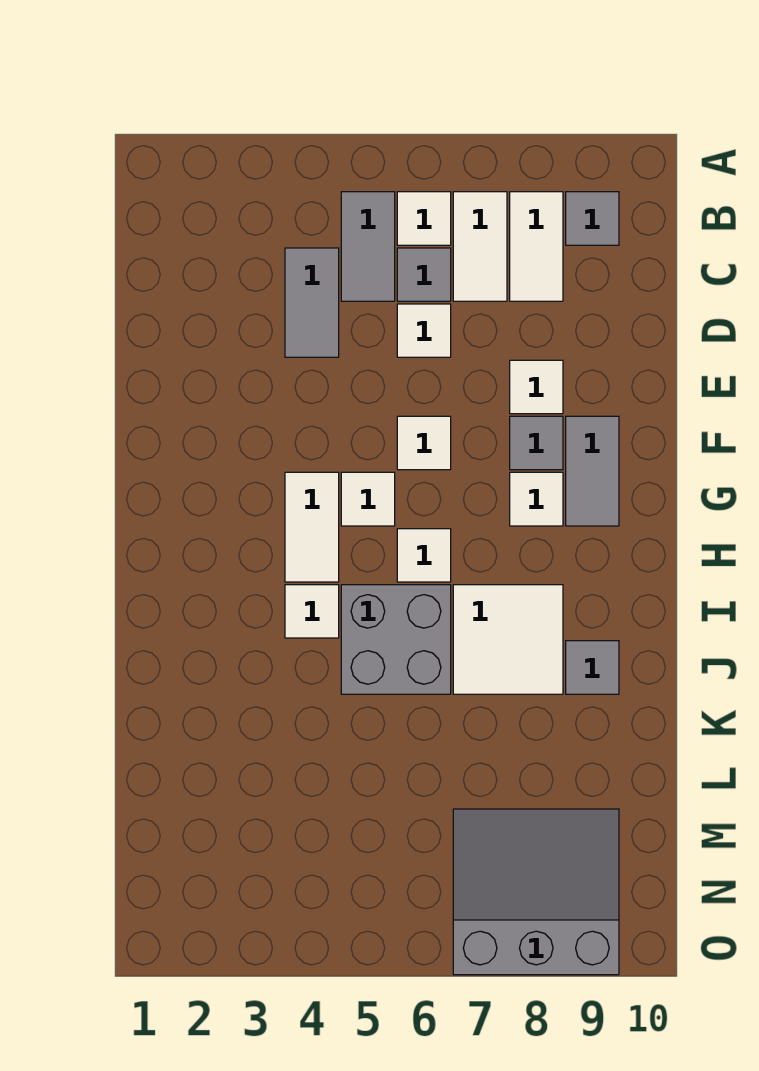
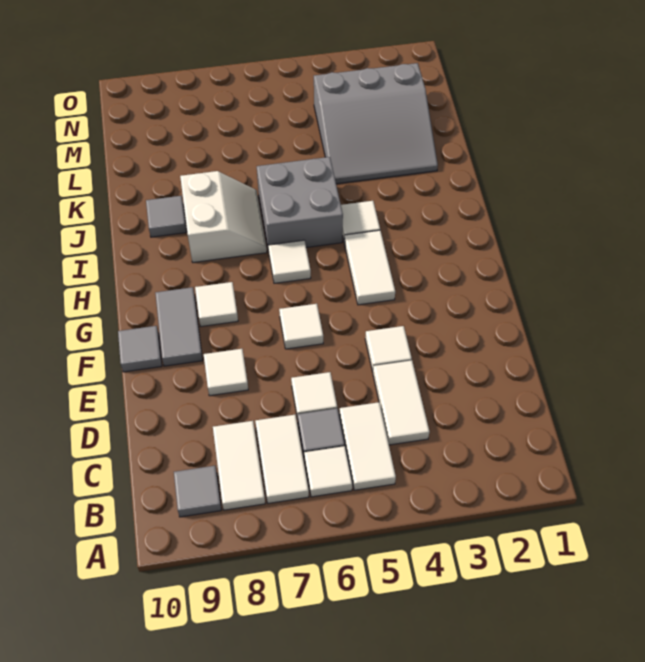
grey 1x2 tile [341,192,395,301] -> white 1x2 tile [339,402,396,490]
grey 1x2 tile [285,248,339,357] -> white 1x2 tile [373,360,430,445]
grey 1x1 tile [510,416,563,470] -> grey 1x1 tile moved to [118,326,162,372]
white 1x1 tile [341,472,395,526] -> white 1x1 tile moved to [365,326,412,372]
white 2x2 tile [453,585,563,694] -> white 2x2 slope [180,171,267,263]
grey 3x3 slope [453,809,619,975] -> grey 3x3 slope moved to [314,63,438,184]

